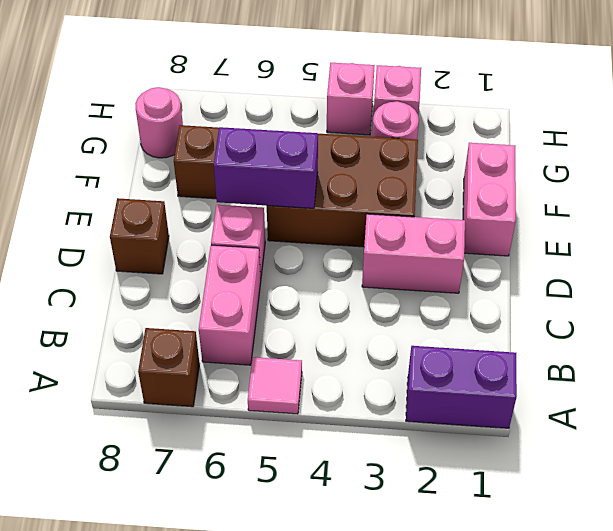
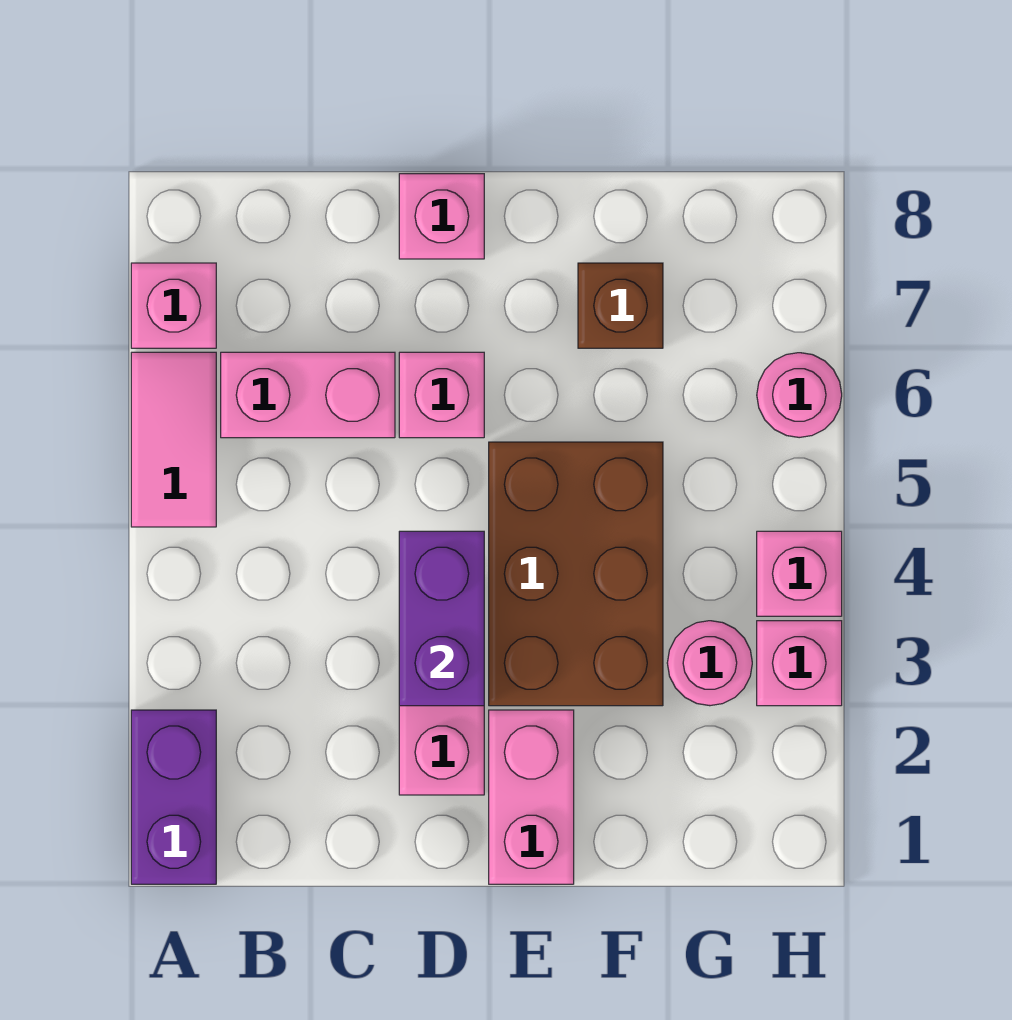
pink 1x1 tile [248,357,302,414] -> pink 1x2 tile [131,352,216,527]
brown 1x1 brick [138,328,200,407] -> pink 1x1 brick [131,263,216,348]
brown 1x1 brick [110,198,169,274] -> pink 1x1 brick [399,174,484,259]
pink 1x2 brick [463,143,516,256] -> pink 1x2 brick turned to [489,710,574,884]
purple 1x2 brick [214,127,318,208] -> purple 1x2 brick moved to [399,531,484,706]
pink 1x1 round brick [135,87,183,158] -> pink 1x1 round brick moved to [757,353,842,438]

